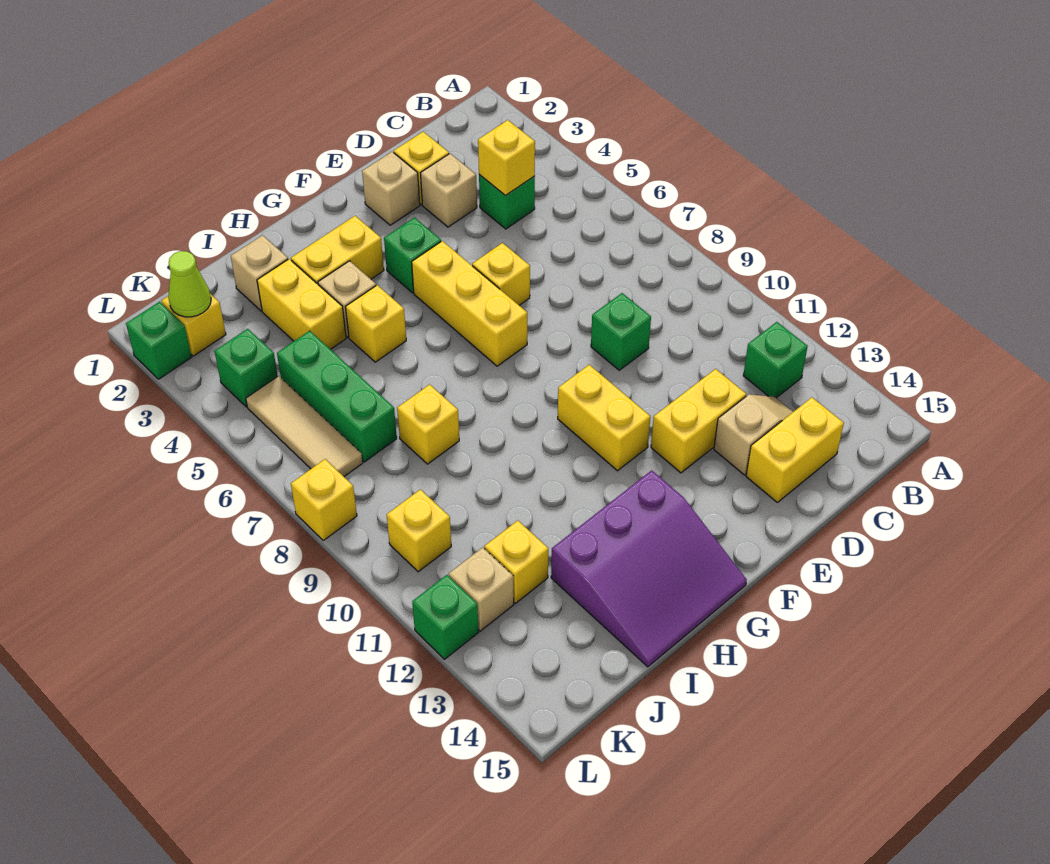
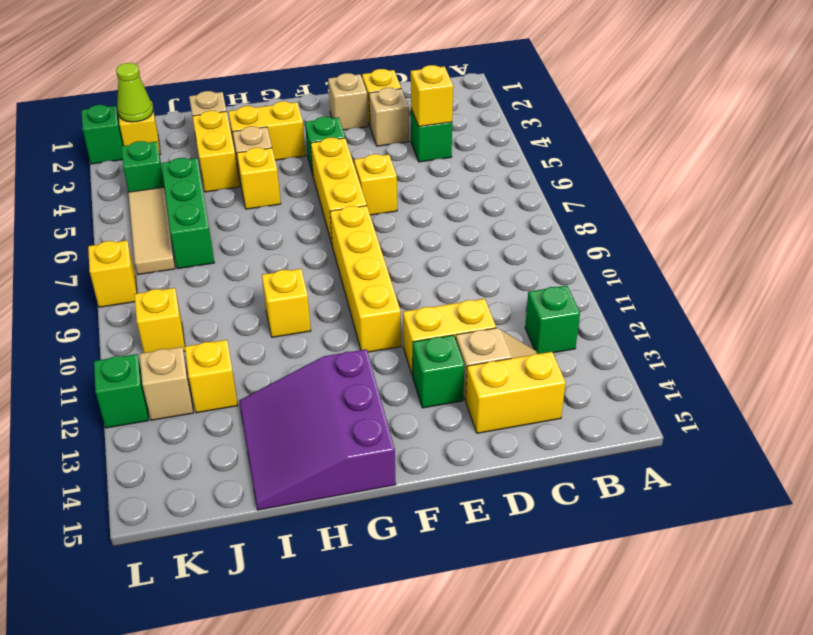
green 1x1 brick [591,293,651,370] -> green 1x1 brick moved to [413,335,465,408]
yellow 1x2 brick [558,365,650,471] -> yellow 1x4 brick [330,206,401,352]
purple 3x3 slope [551,470,747,667] -> purple 3x3 slope turned to [239,349,396,510]
yellow 1x1 brick [397,384,459,464] -> yellow 1x1 brick moved to [262,269,311,337]

